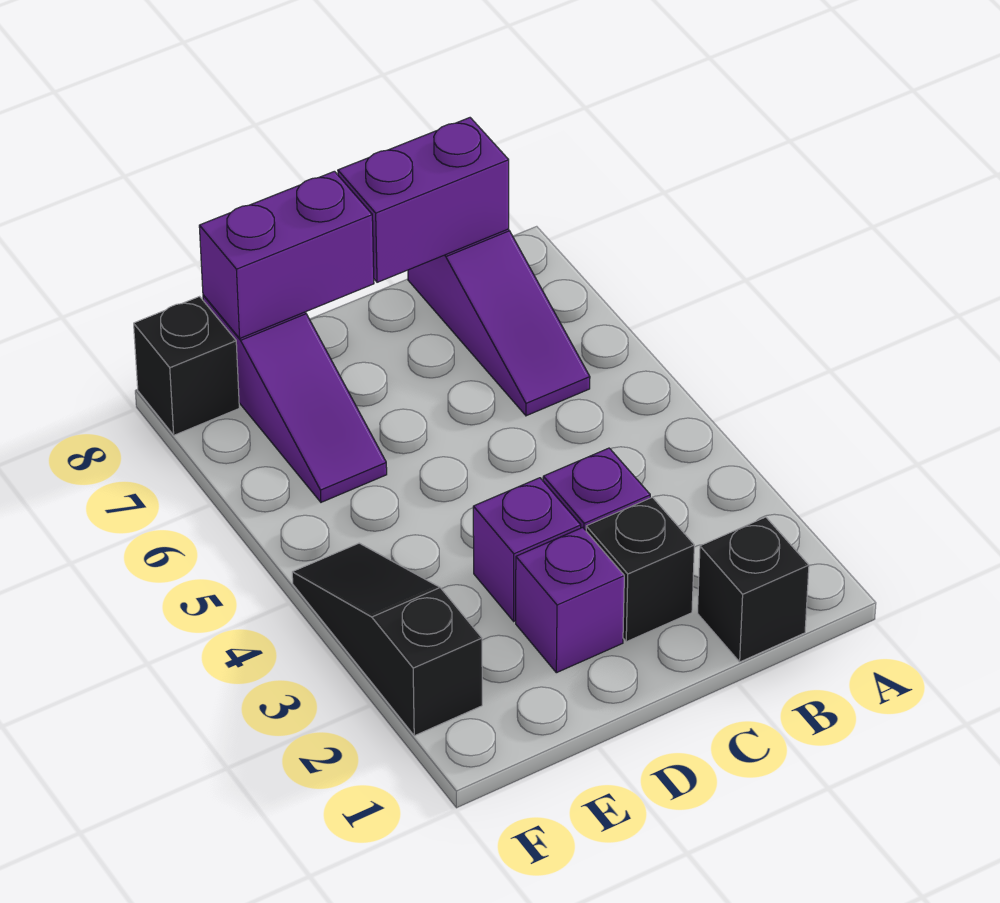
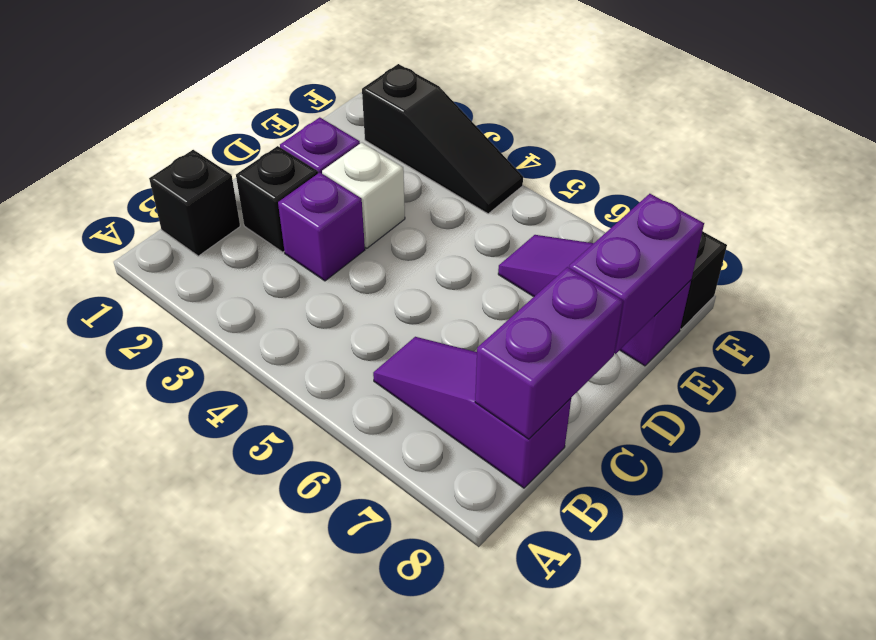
purple 1x1 brick [473,478,581,621] -> white 1x1 brick [322,143,405,248]

